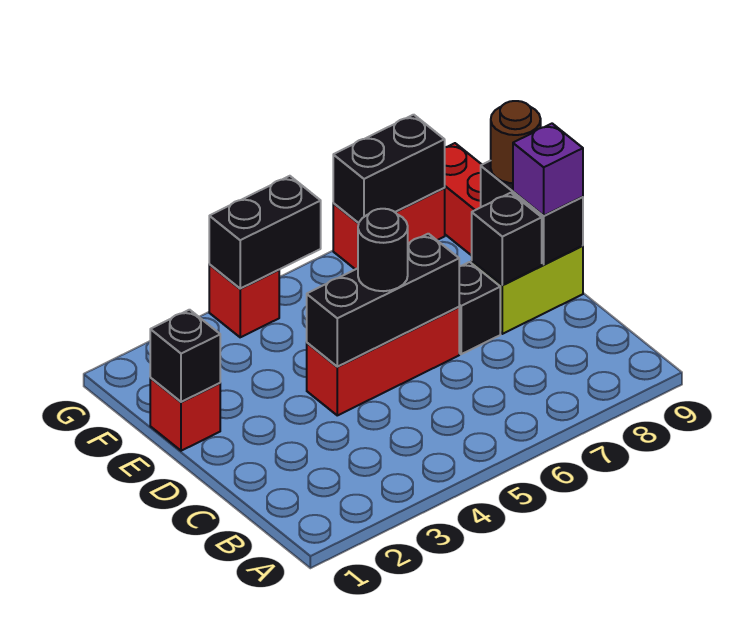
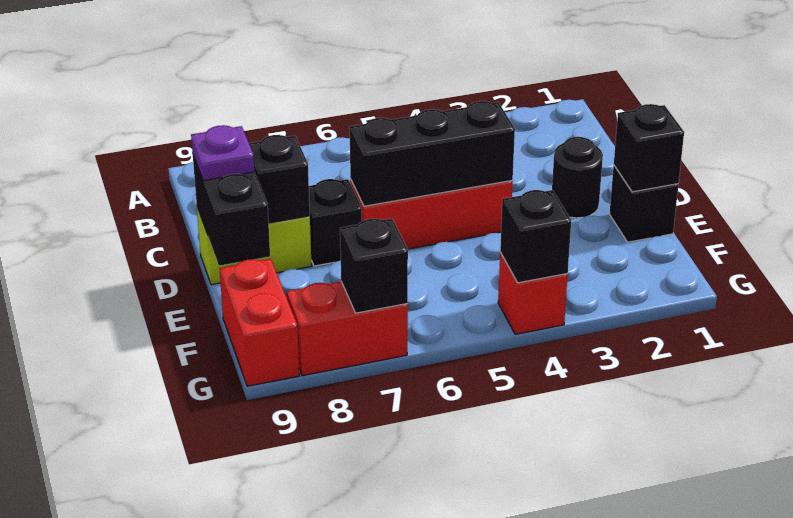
black 1x1 round brick [358,209,408,291] -> black 1x1 round brick moved to [552,137,603,218]
purple 1x1 brick [513,124,583,216] -> purple 1x1 plate [191,125,255,181]
red 1x1 brick [150,378,220,451] -> black 1x1 brick [609,165,679,242]
brown 1x1 round brick [491,101,541,183] -> none
black 1x2 brick [209,176,321,288] -> black 1x1 brick [500,190,571,283]
black 1x2 brick [333,115,445,223] -> black 1x1 brick [340,218,408,313]

